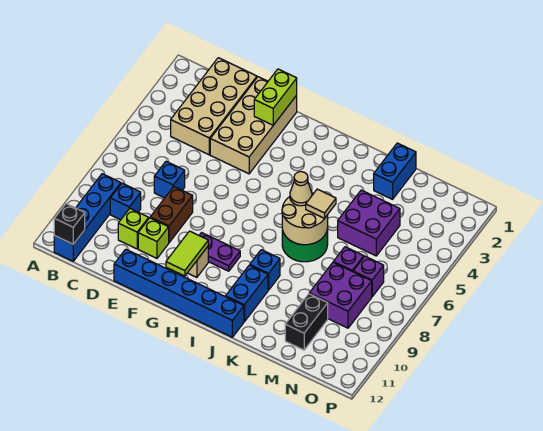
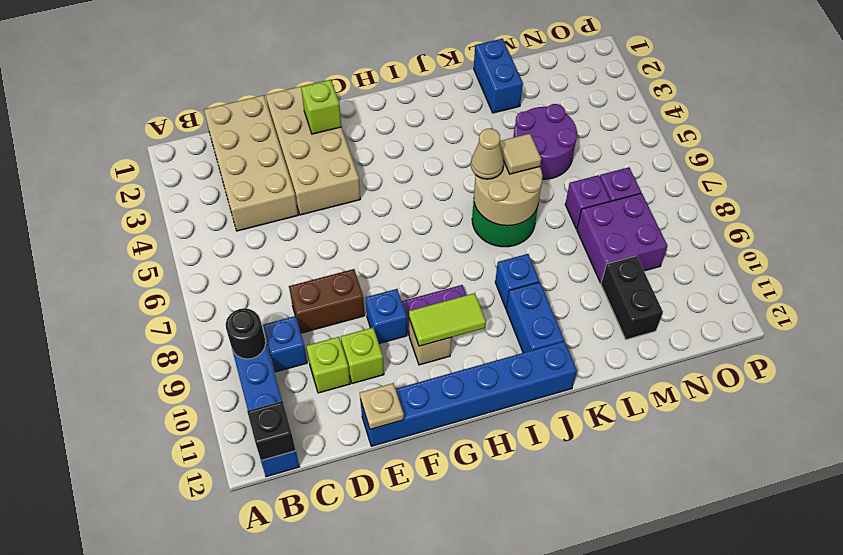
none -> black 1x1 round brick [226,308,266,359]
blue 1x1 brick [154,161,185,198] -> blue 1x1 brick moved to [365,289,407,344]
brown 1x2 brick [150,187,193,243] -> brown 1x2 brick turned to [289,269,365,333]
none -> tan 1x1 plate [360,383,404,429]
lime 1x2 brick [254,69,297,125] -> lime 1x1 brick [301,80,341,134]
lime 1x2 tile [166,231,208,276] -> lime 1x2 tile turned to [409,293,486,346]
purple 2x2 brick [338,190,400,256] -> purple 2x2 round brick [513,104,577,179]

